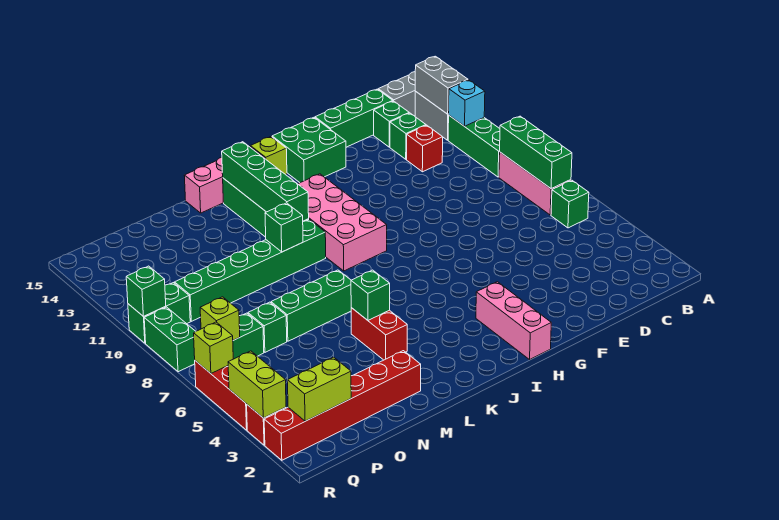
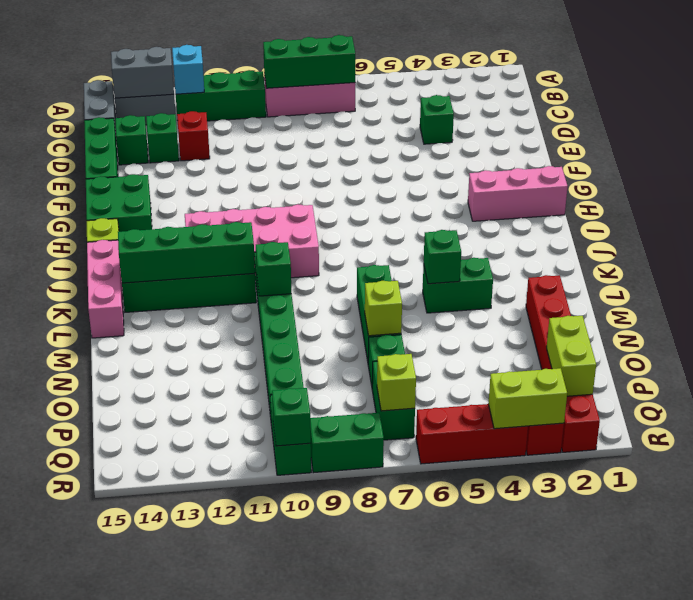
green 1x1 brick [551,180,589,228] -> green 1x1 brick moved to [420,95,454,144]
red 1x2 brick [351,308,407,360] -> green 1x2 brick [423,258,493,313]
lime 1x1 brick [194,322,233,373] -> lime 1x1 brick moved to [365,281,402,336]

